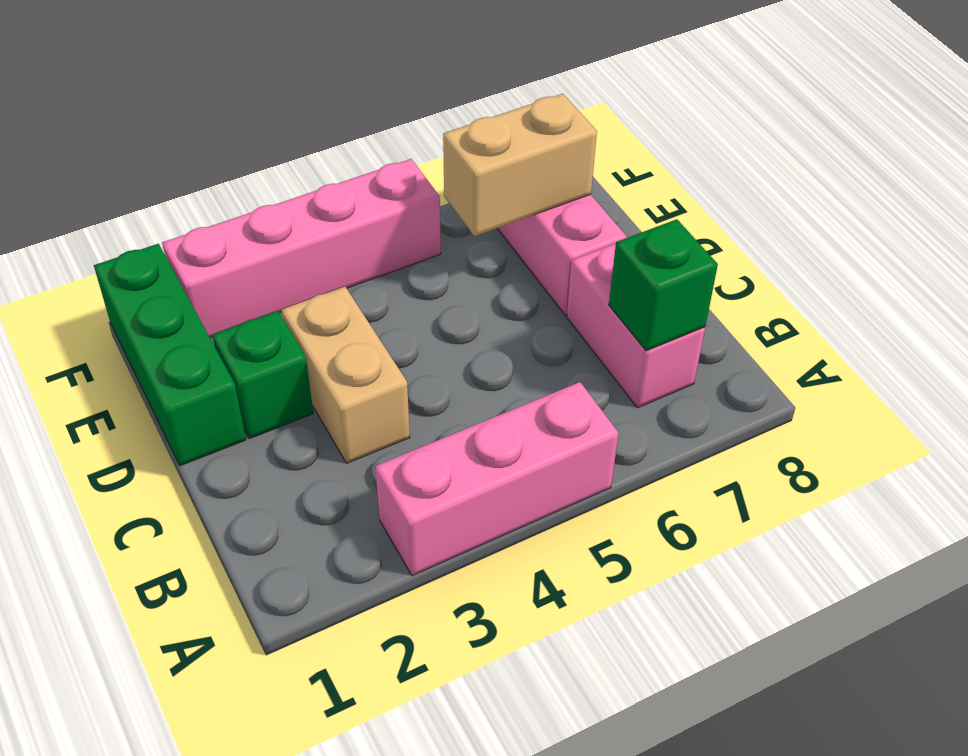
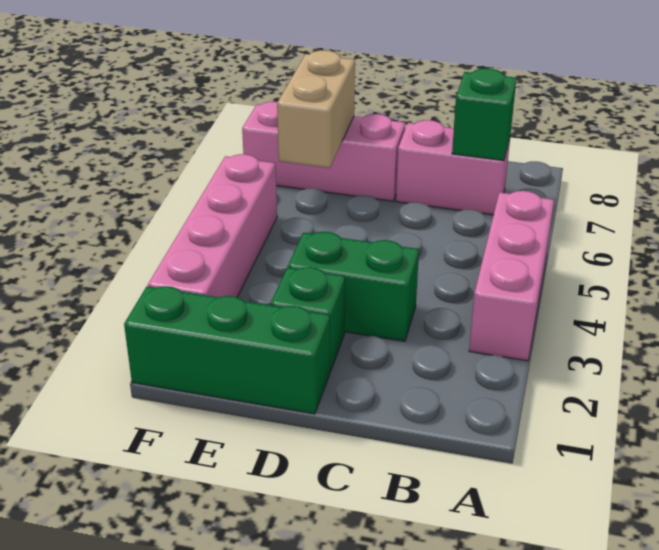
tan 1x2 brick [282,287,410,463] -> green 1x2 brick [288,232,419,341]

